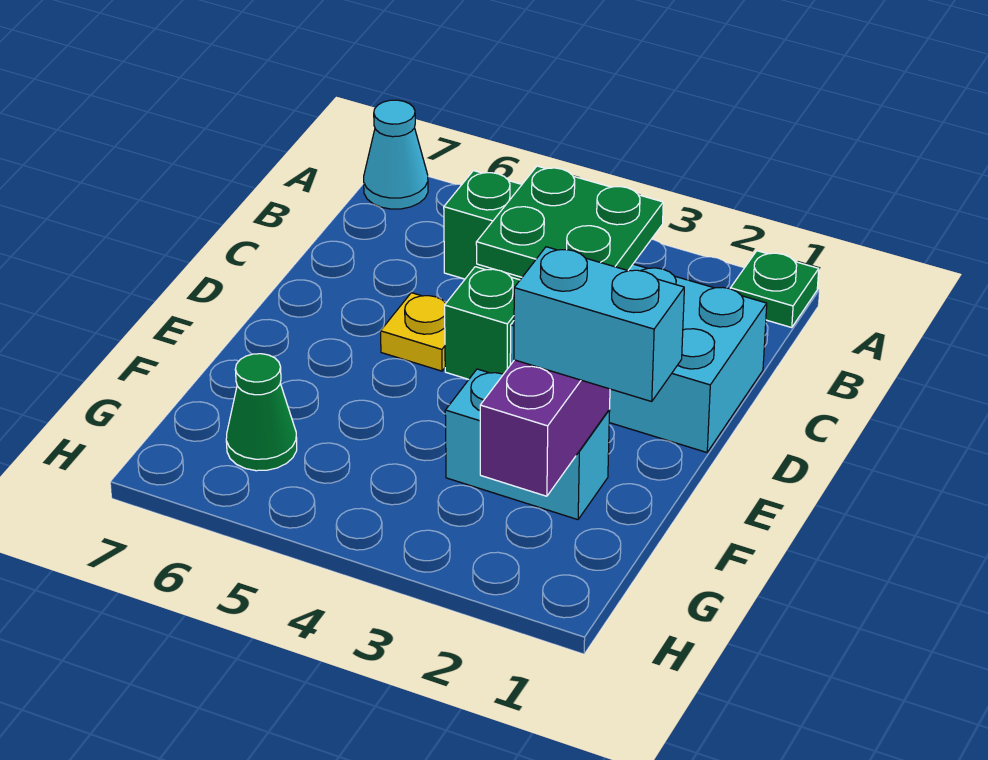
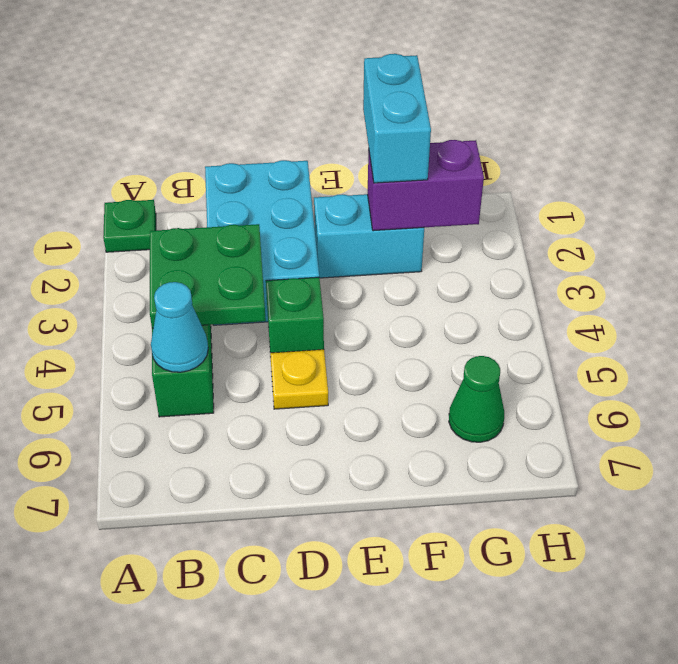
cyan 1x1 cone [364,100,428,209] -> cyan 1x1 cone moved to [151,282,208,372]
cyan 1x2 brick [445,369,610,520] -> cyan 1x2 brick turned to [314,194,424,278]

